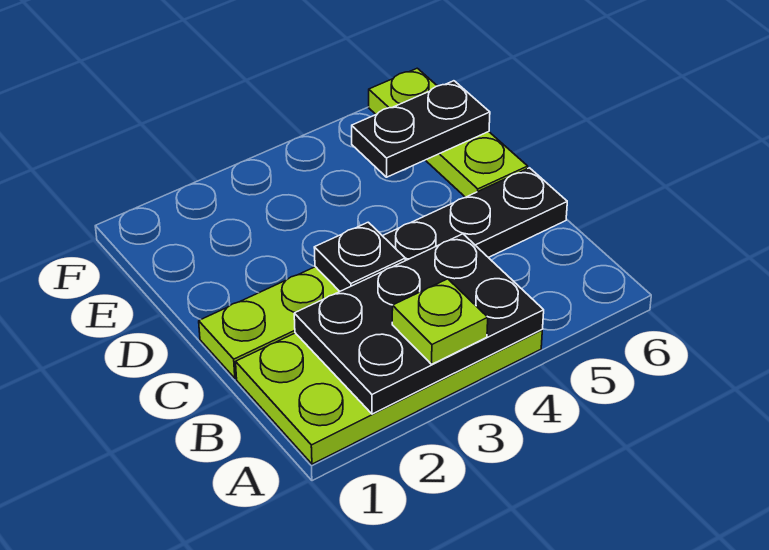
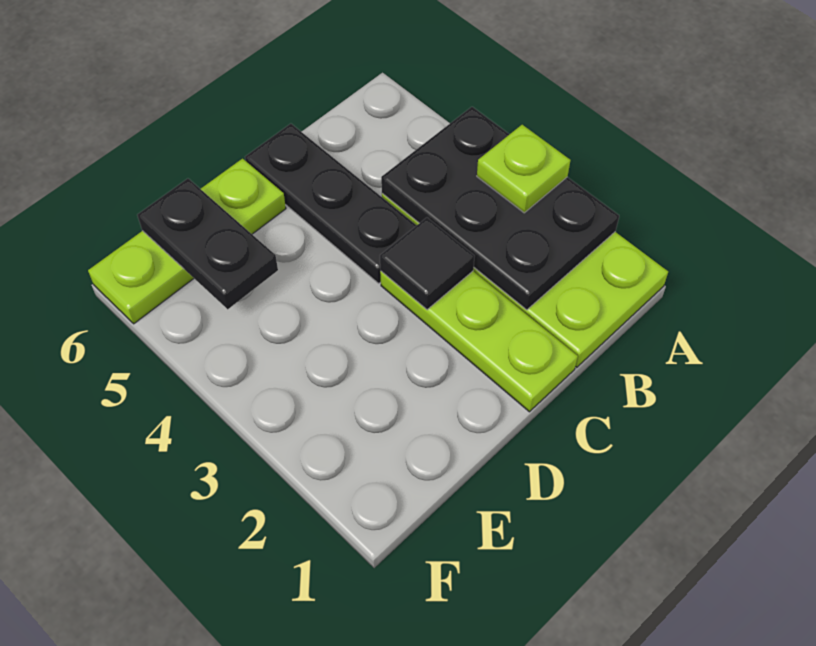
black 1x1 plate [314,222,405,291] -> black 1x1 tile [380,218,475,310]

